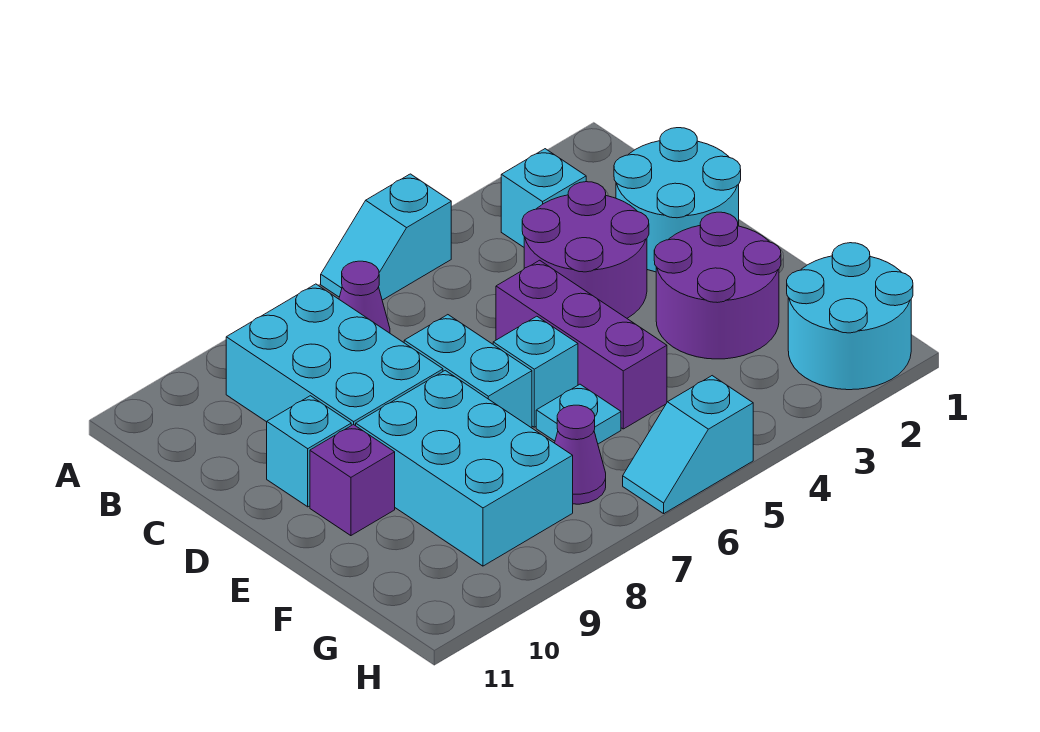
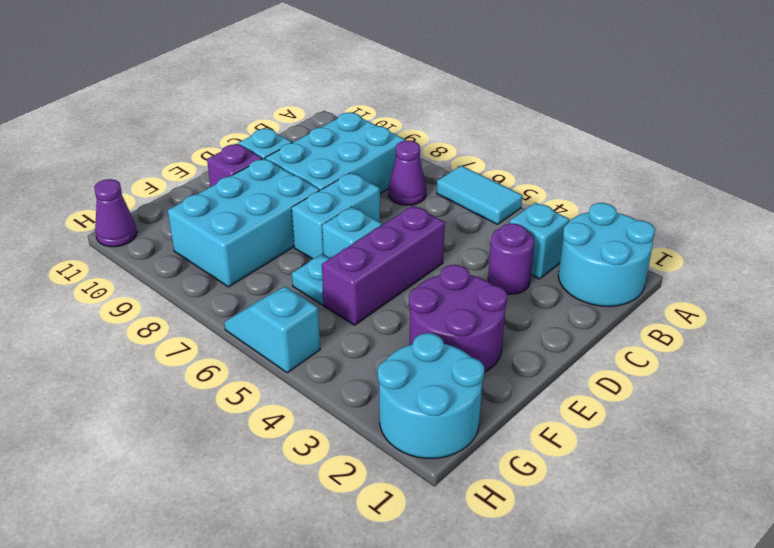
cyan 1x2 slope [321,174,451,300] -> cyan 1x2 tile [437,166,522,224]
cyan 2x2 round brick [614,128,741,272] -> cyan 2x2 round brick moved to [558,203,655,306]
purple 2x2 round brick [522,182,649,318] -> purple 1x1 round brick [488,223,534,294]
purple 1x1 cone [555,405,606,504] -> purple 1x1 cone moved to [94,179,137,247]

